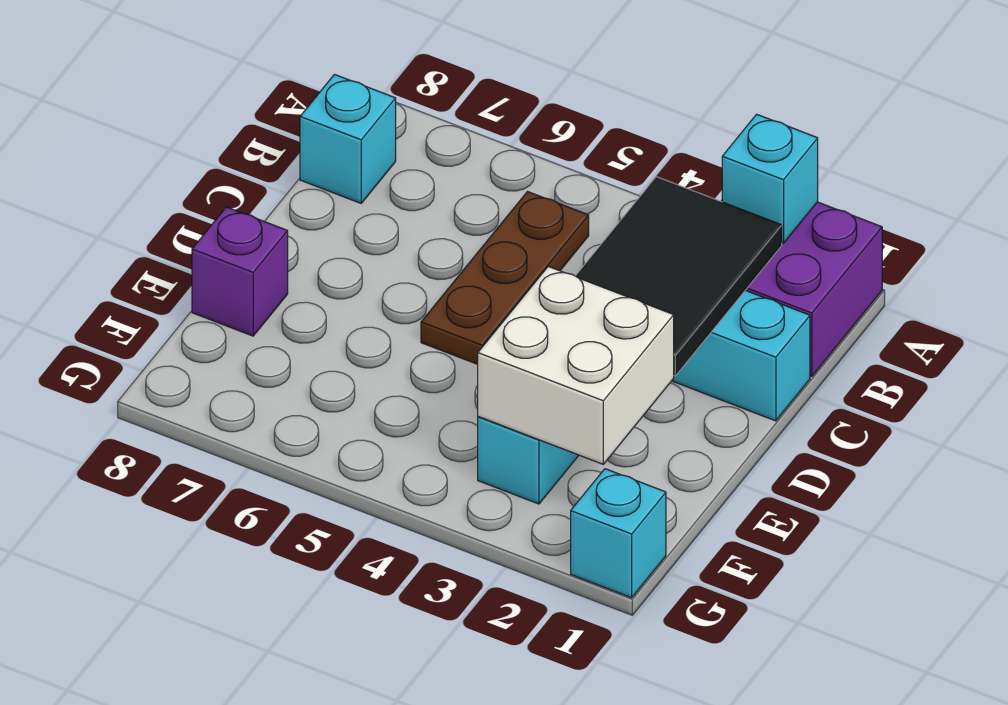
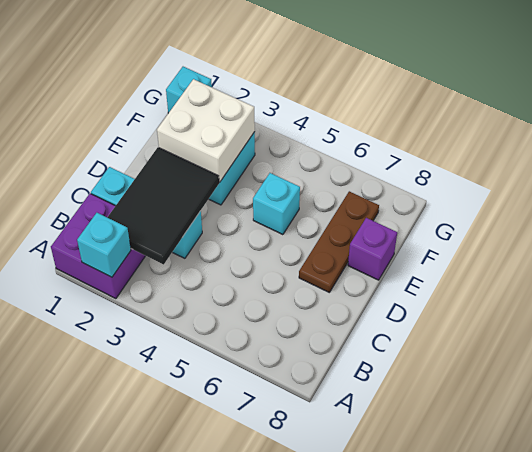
brown 1x3 plate [421,192,589,364] -> brown 1x3 plate moved to [299,191,379,292]
cyan 1x1 brick [300,75,396,203] -> cyan 1x1 brick moved to [253,173,300,235]

